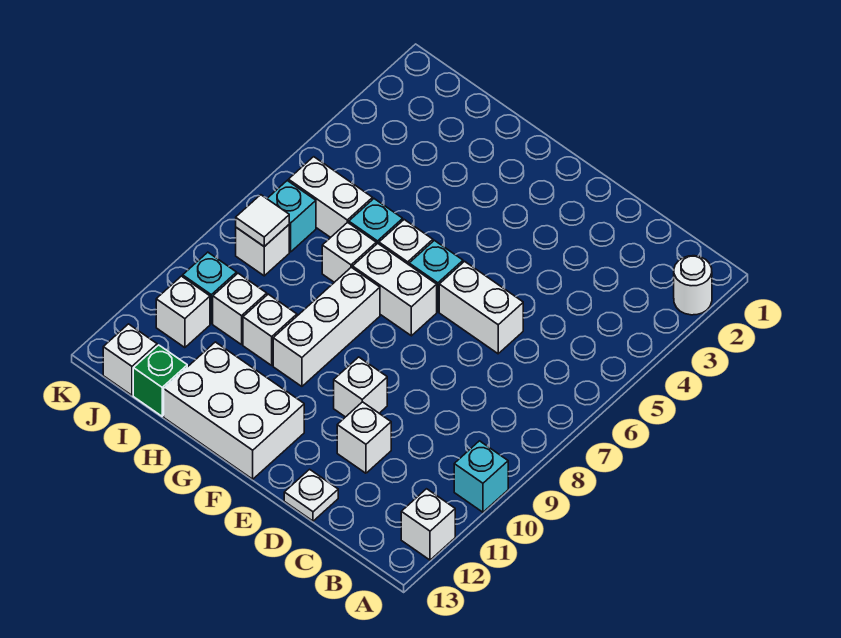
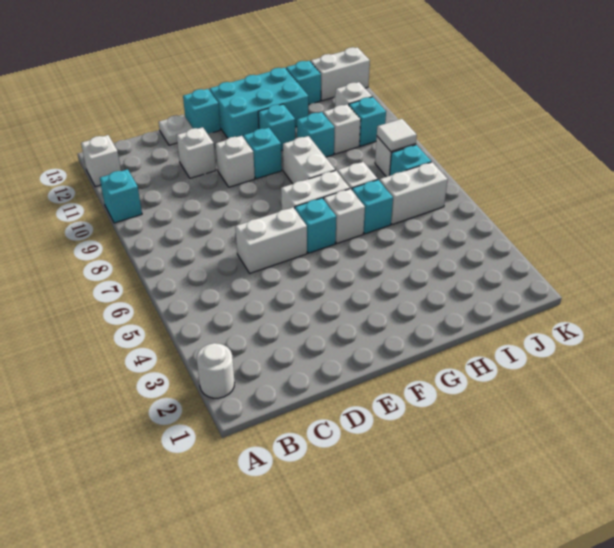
none -> cyan 1x1 brick [183,89,220,134]
none -> cyan 1x1 brick [243,128,282,179]
white 2x3 brick [164,342,304,479] -> cyan 2x3 brick [209,68,308,138]
white 1x3 brick [273,267,380,386] -> white 1x2 brick [283,136,335,184]
none -> cyan 1x1 brick [258,104,295,151]
white 1x1 brick [243,294,297,365] -> cyan 1x1 brick [297,112,335,157]
green 1x1 brick [133,345,187,416] -> cyan 1x1 brick [286,61,321,105]
white 1x1 brick [103,324,157,395] -> white 1x2 brick [311,47,370,101]

